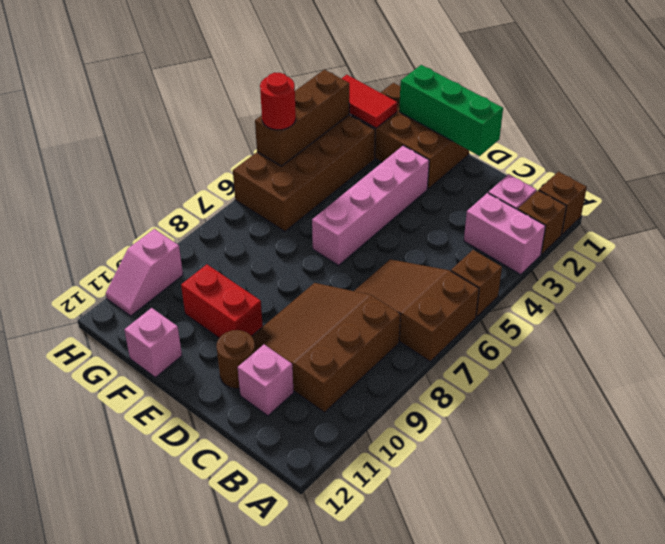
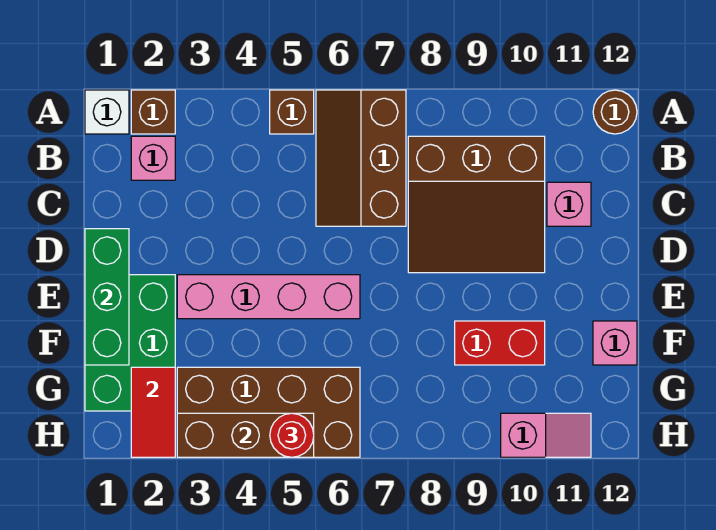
brown 1x1 brick [539,172,587,235] -> white 1x1 brick [85,90,129,134]
pink 1x2 brick [464,193,546,274] -> none
brown 2x3 slope [354,259,479,361] -> brown 2x3 slope turned to [316,90,406,226]
brown 1x1 round brick [217,330,255,389] -> brown 1x1 round brick moved to [593,90,637,134]
brown 2x3 brick [352,83,469,189] -> green 2x3 brick [85,275,175,411]
red 1x2 brick [181,264,263,338] -> red 1x2 brick turned to [455,321,545,365]

